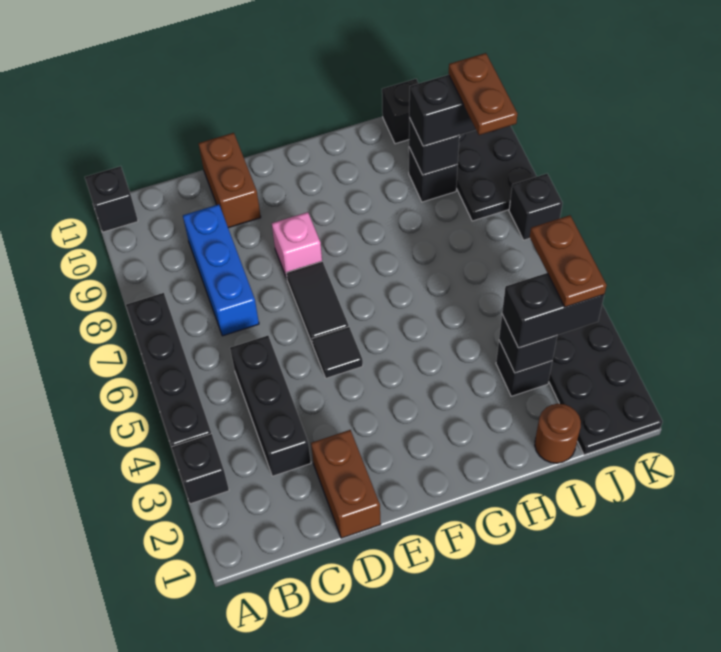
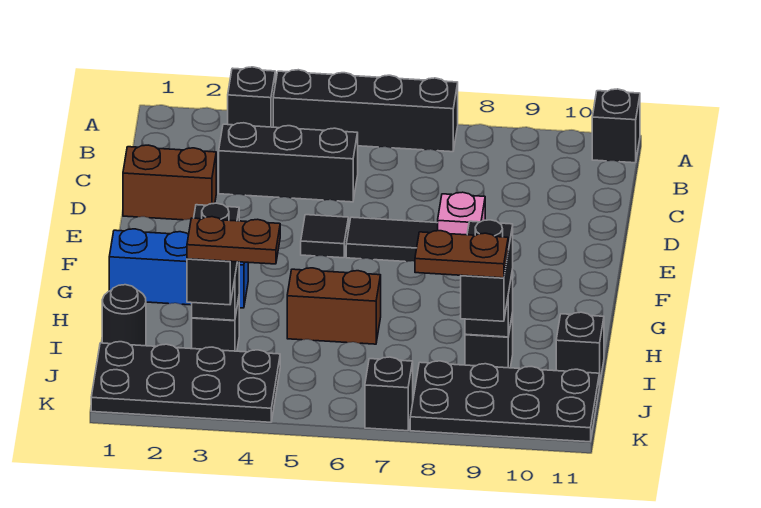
blue 1x3 brick [183,204,259,336] -> blue 1x3 brick moved to [109,229,248,308]
brown 1x2 brick [198,133,261,228] -> brown 1x2 brick moved to [287,268,381,344]
brown 1x1 round brick [535,404,581,463] -> black 1x1 round brick [102,285,146,346]

